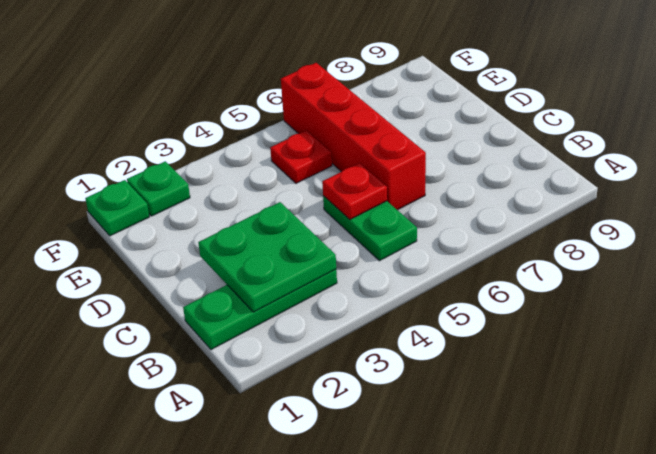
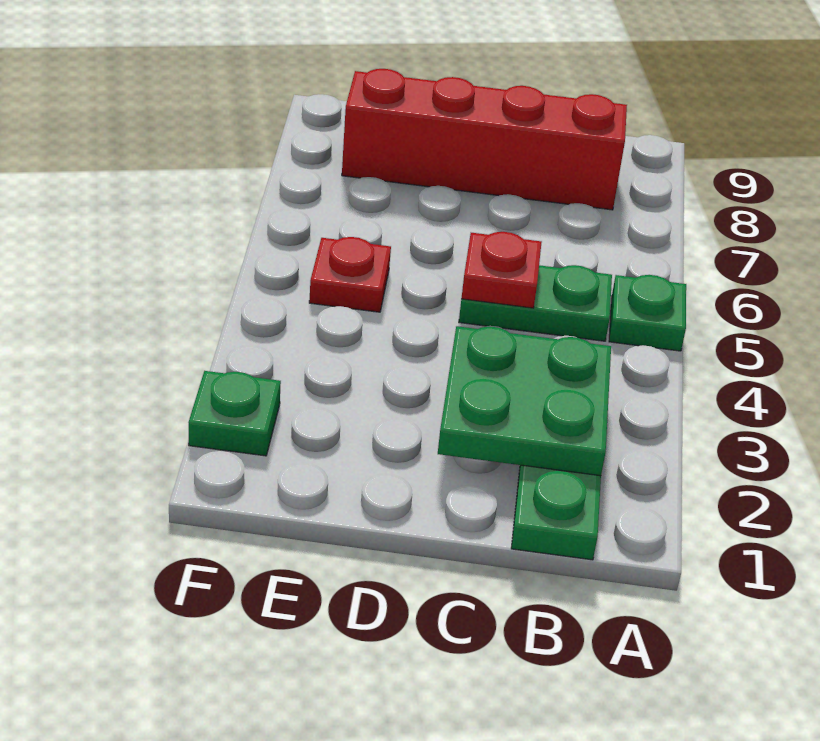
red 1x4 brick [281,63,426,210] -> red 1x4 brick moved to [342,69,627,210]
green 1x1 plate [85,180,149,236] -> green 1x1 plate moved to [609,275,686,351]

